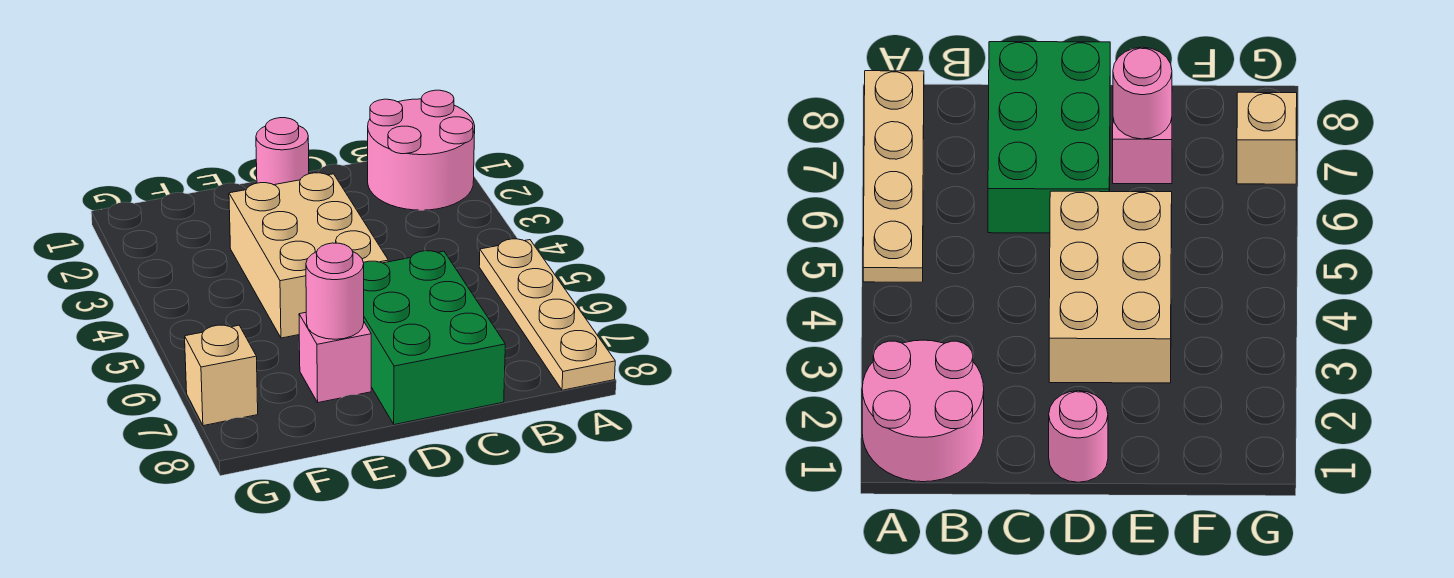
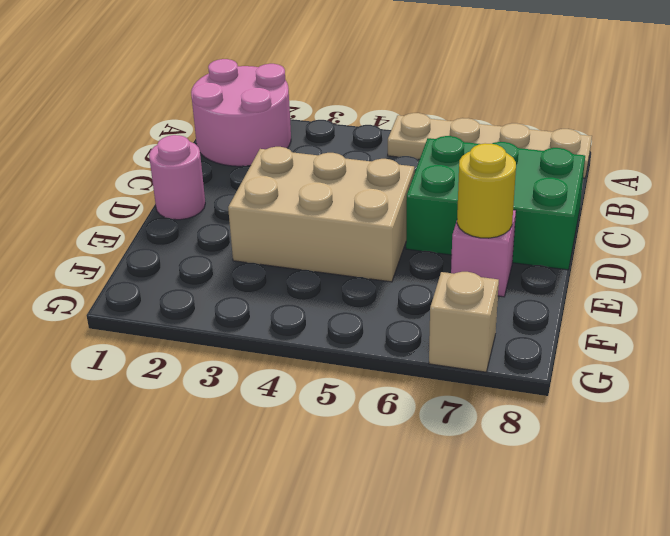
pink 1x1 round brick [306,243,364,339] -> yellow 1x1 round brick [457,143,516,238]

